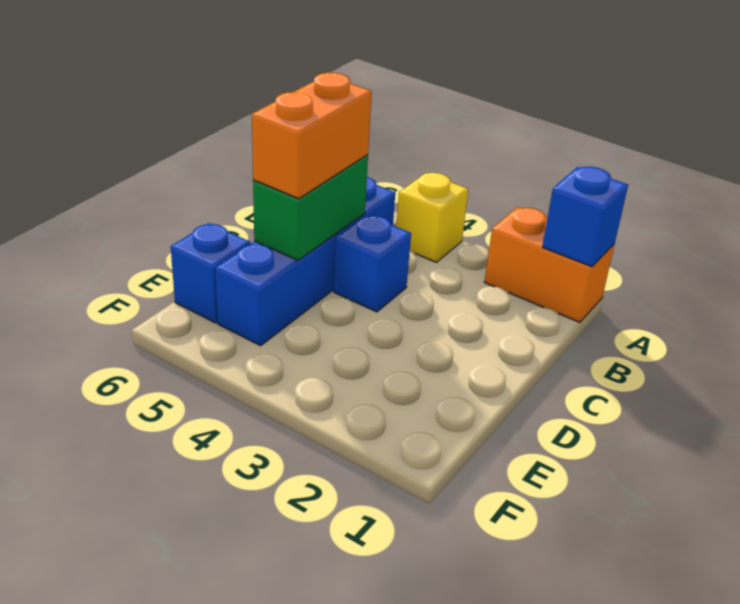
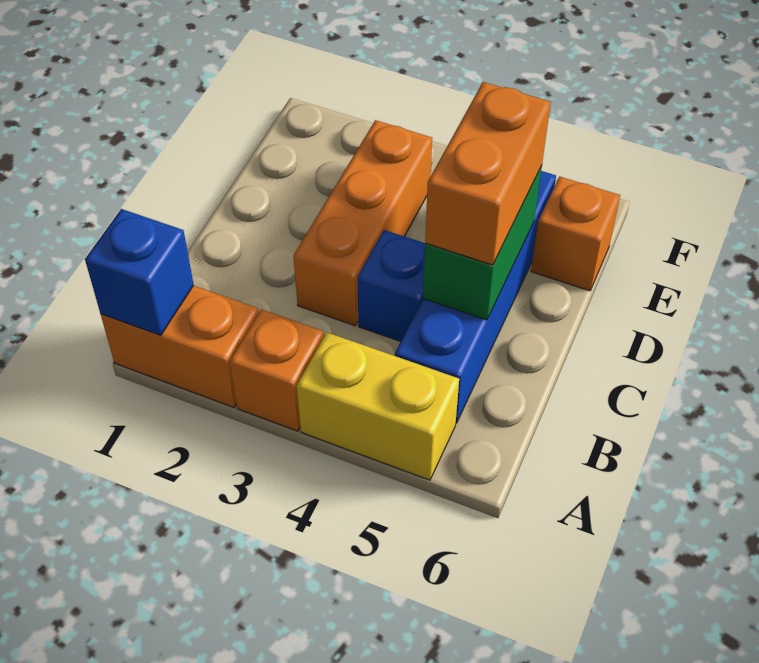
none -> orange 1x1 brick [230,309,324,431]
yellow 1x1 brick [396,173,468,262] -> yellow 1x2 brick [297,332,459,480]
none -> orange 1x3 brick [293,120,432,326]
blue 1x1 brick [171,223,250,323] -> orange 1x1 brick [531,177,620,291]

